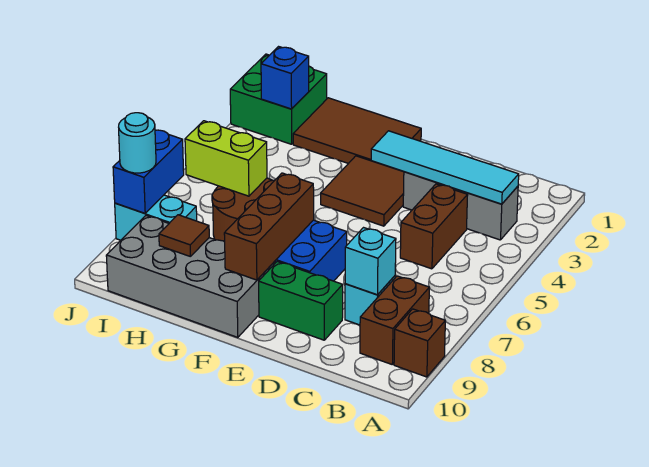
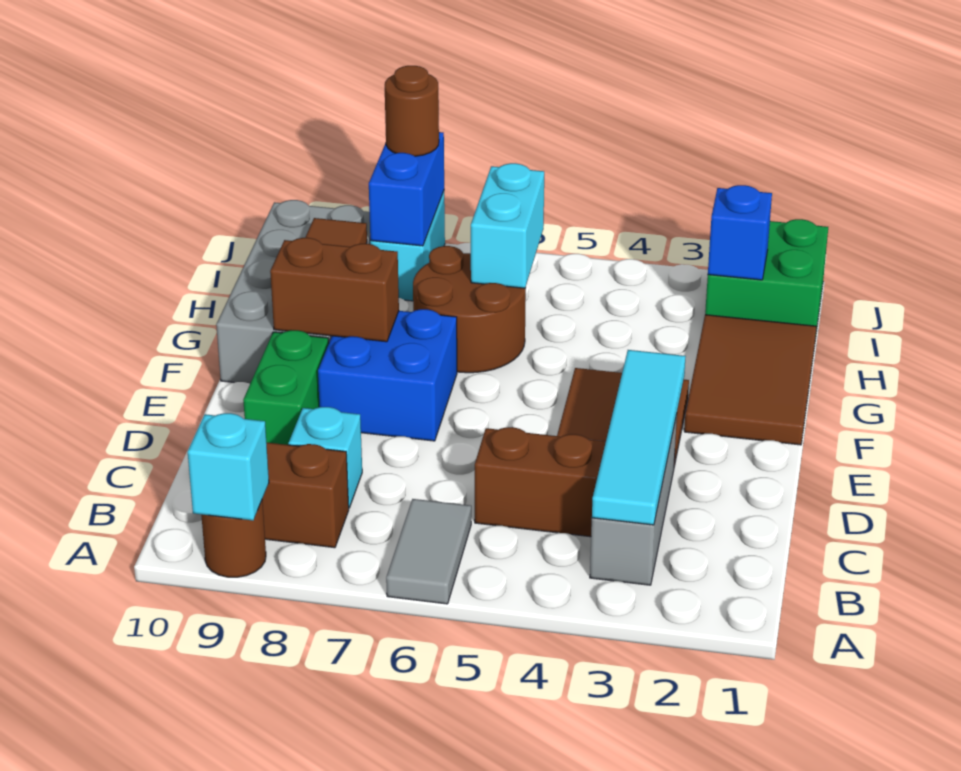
none -> grey 1x2 tile [386,499,471,604]
brown 1x1 brick [394,309,445,377] -> brown 1x1 round brick [201,500,266,577]
cyan 1x1 brick [345,228,396,295] -> cyan 1x1 brick moved to [188,413,269,520]
brown 1x3 brick [224,173,314,280] -> brown 1x2 brick [270,238,399,342]
lime 1x2 brick [185,121,267,196] -> cyan 1x2 brick [471,163,544,288]
blue 1x2 brick [113,130,184,213] -> blue 1x2 brick turned to [369,132,444,246]
cyan 1x1 round brick [119,113,156,173] -> brown 1x1 round brick [385,66,439,156]

